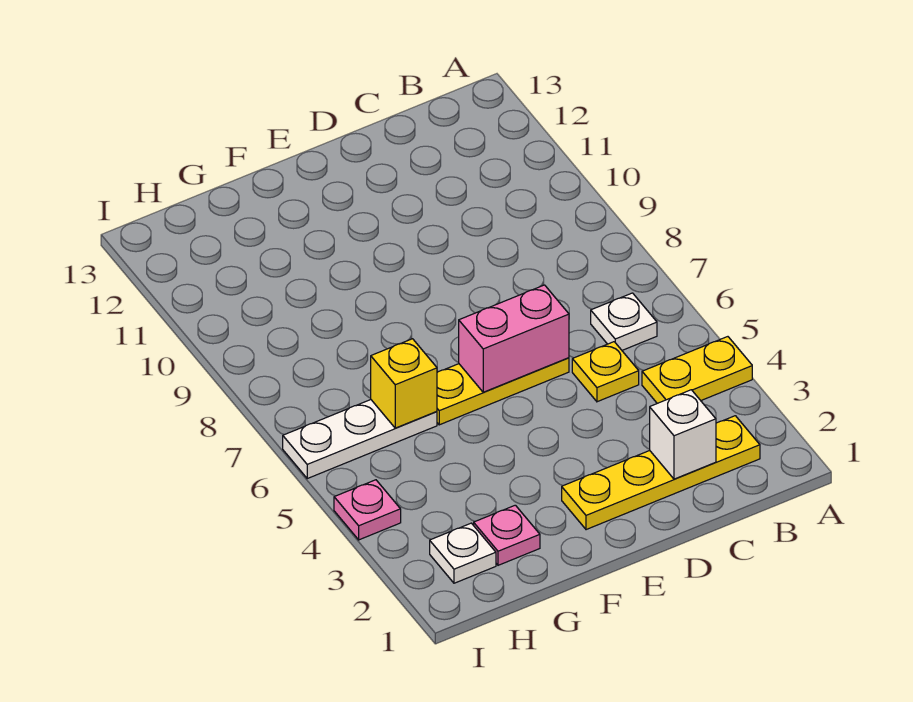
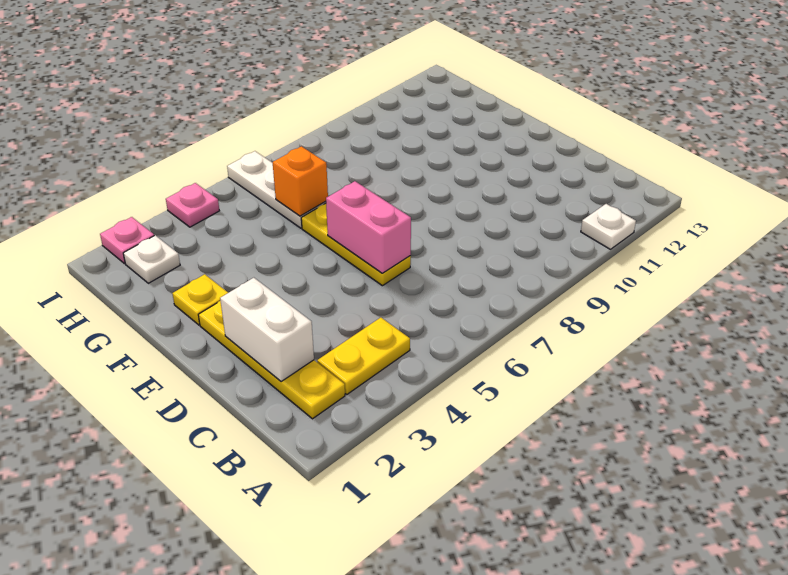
yellow 1x2 plate [642,337,752,403] -> yellow 1x2 plate turned to [317,318,410,394]
white 1x1 plate [591,293,657,350] -> white 1x1 plate moved to [581,204,636,249]
white 1x1 brick [650,390,716,479] -> white 1x2 brick [220,278,314,382]
yellow 1x1 plate [572,342,639,402] -> yellow 1x1 plate moved to [172,274,228,325]
pink 1x1 plate [474,505,540,565] -> pink 1x1 plate moved to [100,217,154,264]
yellow 1x1 brick [371,339,437,428] -> orange 1x1 brick [273,146,328,216]

